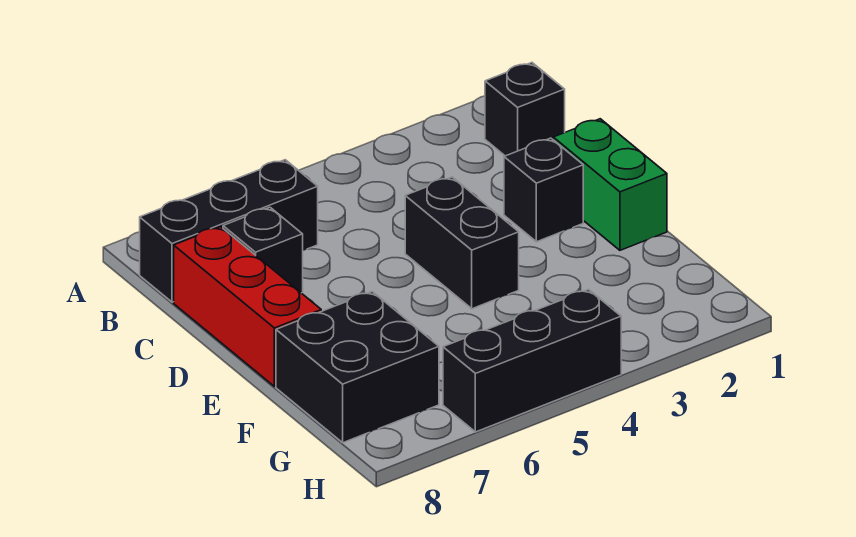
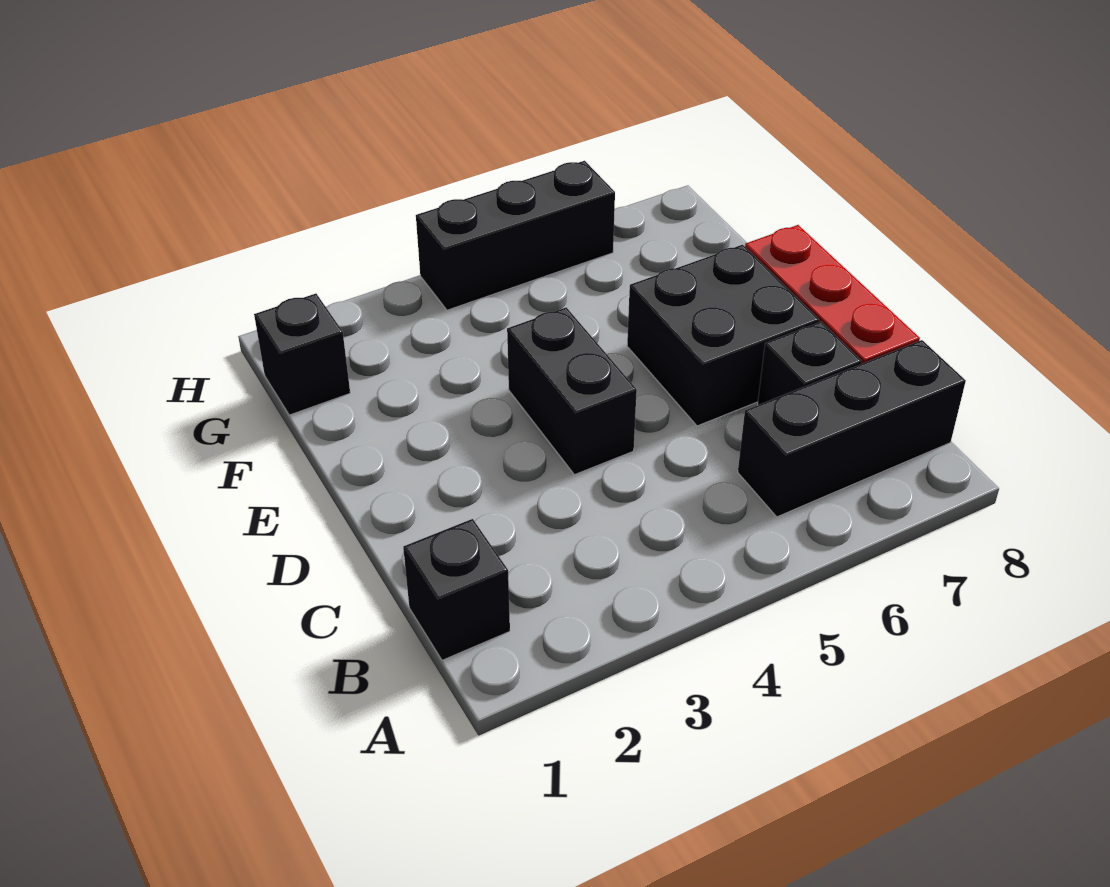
green 1x2 brick [553,119,667,250] -> none
black 1x1 brick [504,138,583,242] -> black 1x1 brick moved to [254,294,350,415]
black 2x2 brick [276,292,439,443] -> black 2x2 brick moved to [627,245,819,426]

